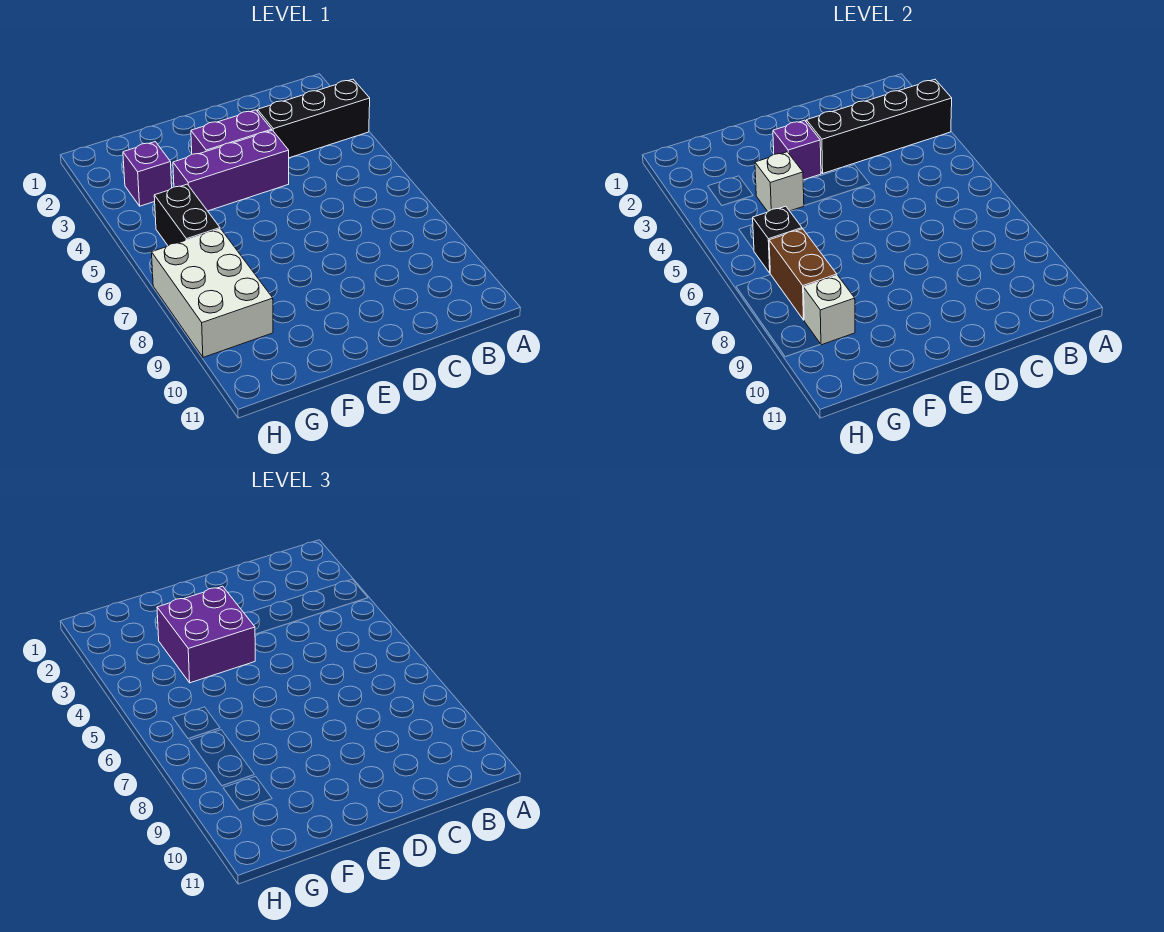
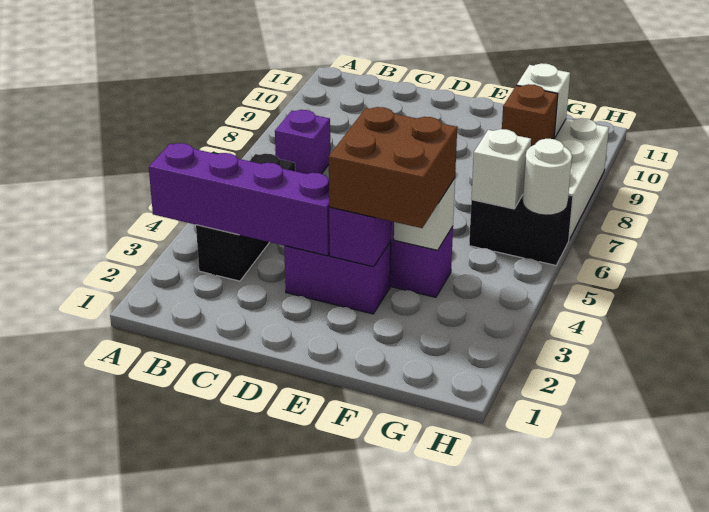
black 1x3 brick [258,79,370,158] -> black 1x3 brick turned to [196,154,295,281]
black 1x4 brick [806,79,952,173] -> purple 1x4 brick [149,143,330,256]
purple 2x2 brick [157,586,255,683] -> brown 2x2 brick [329,107,457,228]
purple 1x1 brick [123,142,172,206] -> purple 1x1 brick moved to [275,110,330,174]
black 1x2 brick [154,184,220,245] -> black 1x2 brick turned to [469,195,573,265]
black 1x1 brick [753,206,802,273] -> white 1x1 brick [471,129,531,209]
brown 1x2 brick [769,229,837,320] -> brown 1x1 brick [502,84,558,146]
none -> white 1x1 round brick [522,139,572,215]

